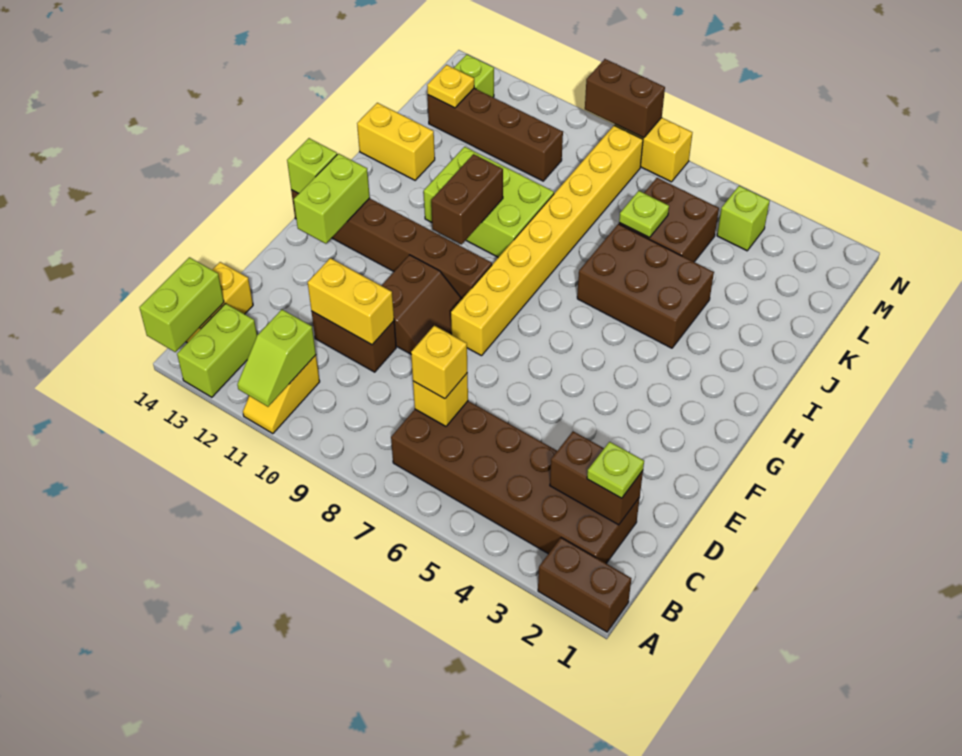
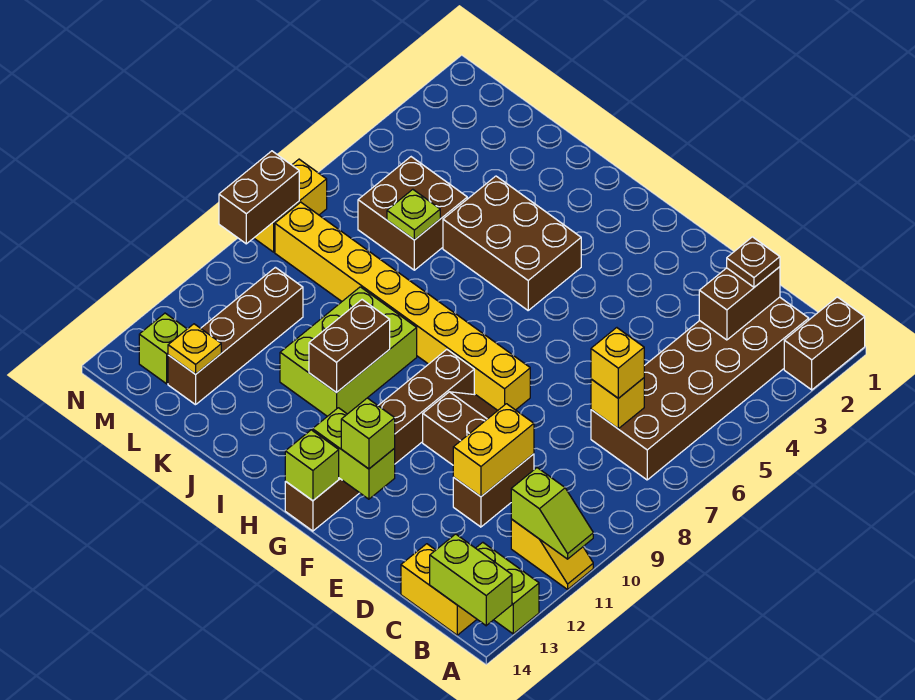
lime 1x1 plate [587,442,644,498] -> brown 1x1 plate [727,237,780,287]
brown 1x2 brick [431,154,503,244] -> brown 1x2 brick turned to [309,300,390,393]
brown 2x3 brick [577,224,714,348] -> brown 2x3 brick turned to [443,176,581,310]
yellow 1x2 brick [357,103,435,180] -> none
lime 1x1 brick [717,186,770,251] -> lime 1x1 brick moved to [341,398,395,469]

